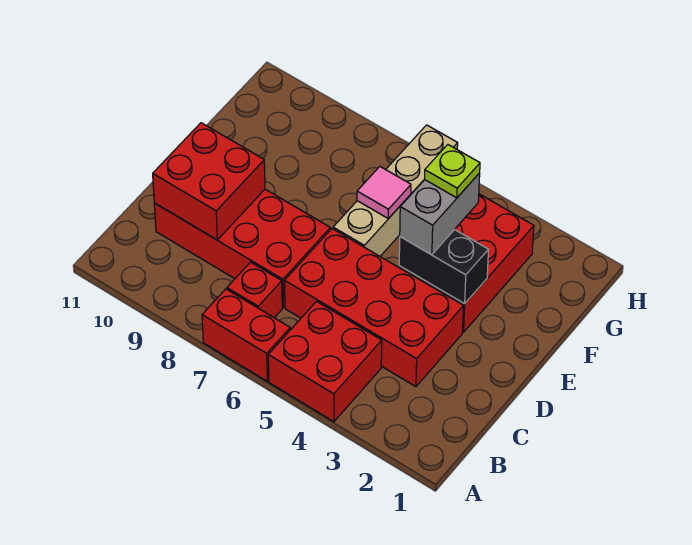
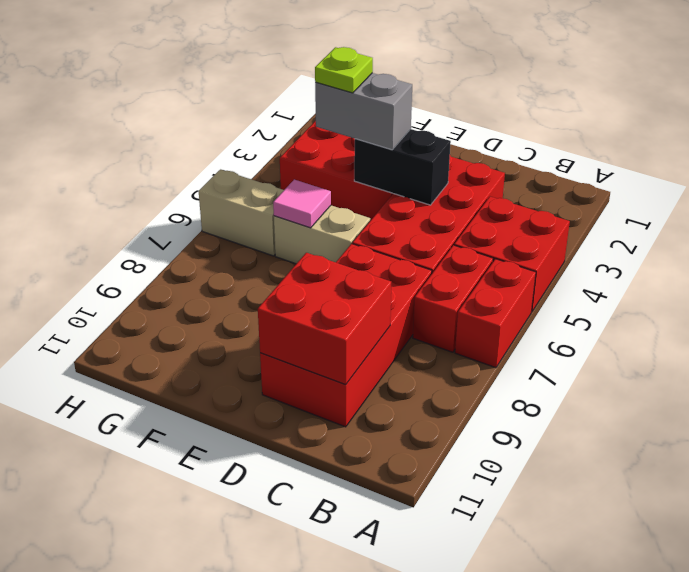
red 1x1 brick [227,262,282,318] -> red 1x2 brick [413,245,493,352]
black 1x2 brick [399,230,489,304] -> black 1x2 brick turned to [354,129,451,205]

